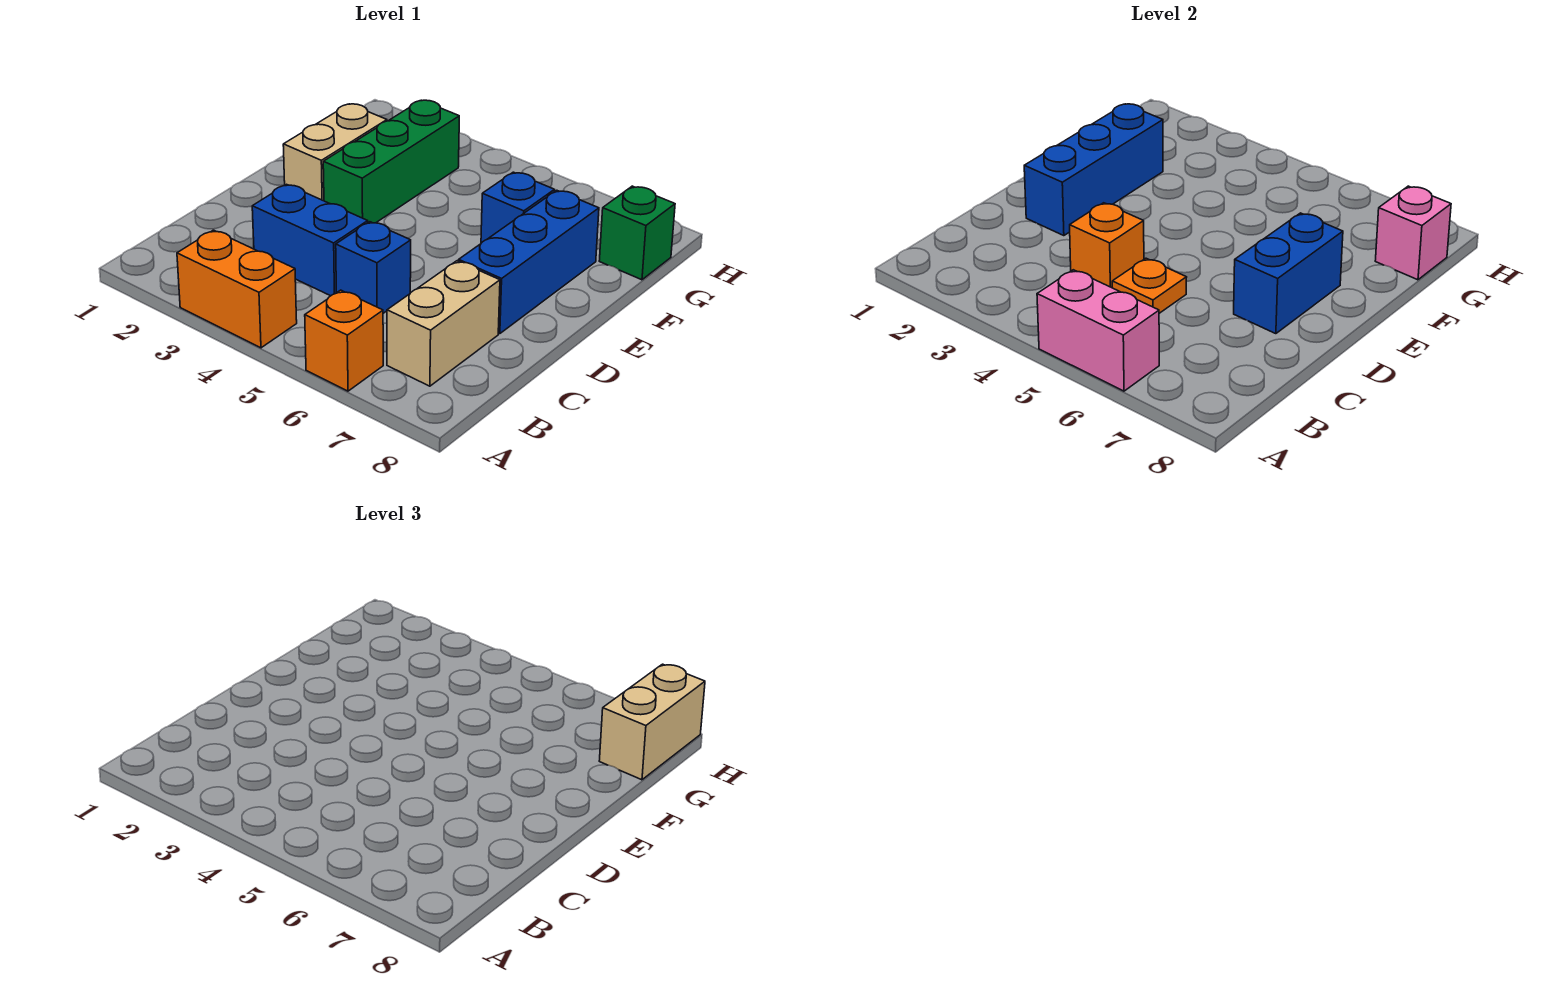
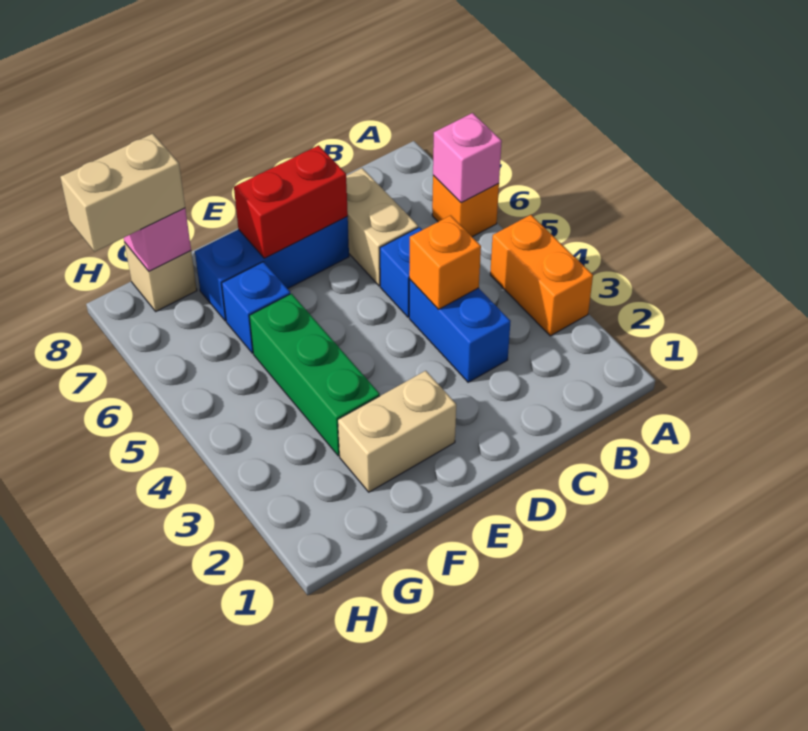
pink 1x2 brick [1037,270,1159,391] -> pink 1x1 brick [433,113,502,203]
tan 1x2 brick [387,261,500,386] -> tan 1x2 brick turned to [346,168,418,286]
orange 1x1 plate [1112,258,1187,313] -> none
blue 1x3 brick [1024,104,1163,236] -> none
blue 1x2 brick [1234,213,1343,334] -> red 1x2 brick [234,145,348,258]
green 1x3 brick [323,100,459,223] -> green 1x3 brick turned to [249,294,380,456]
green 1x1 brick [599,186,675,280] -> tan 1x1 brick [124,242,197,311]

